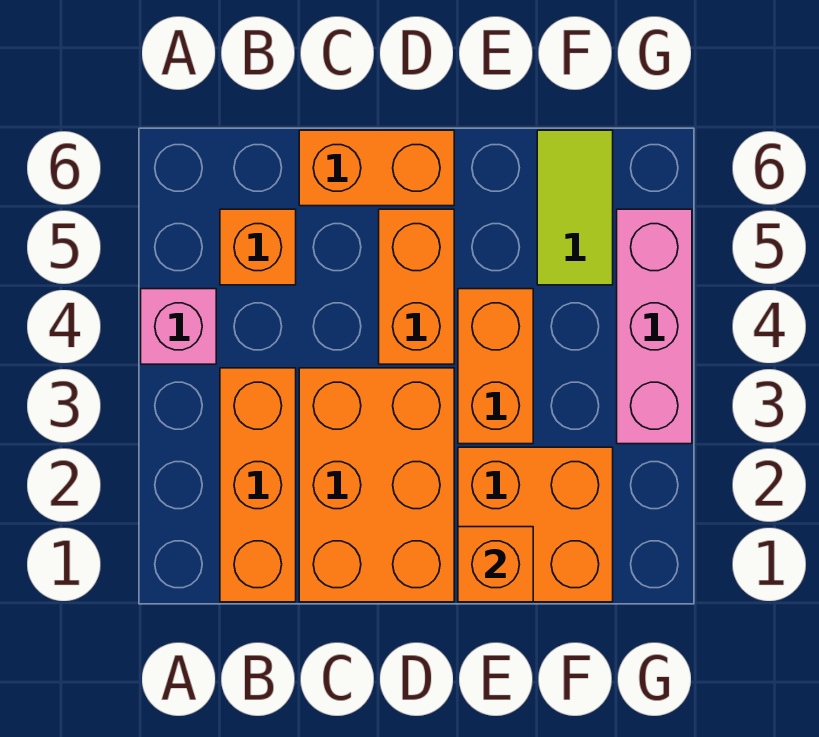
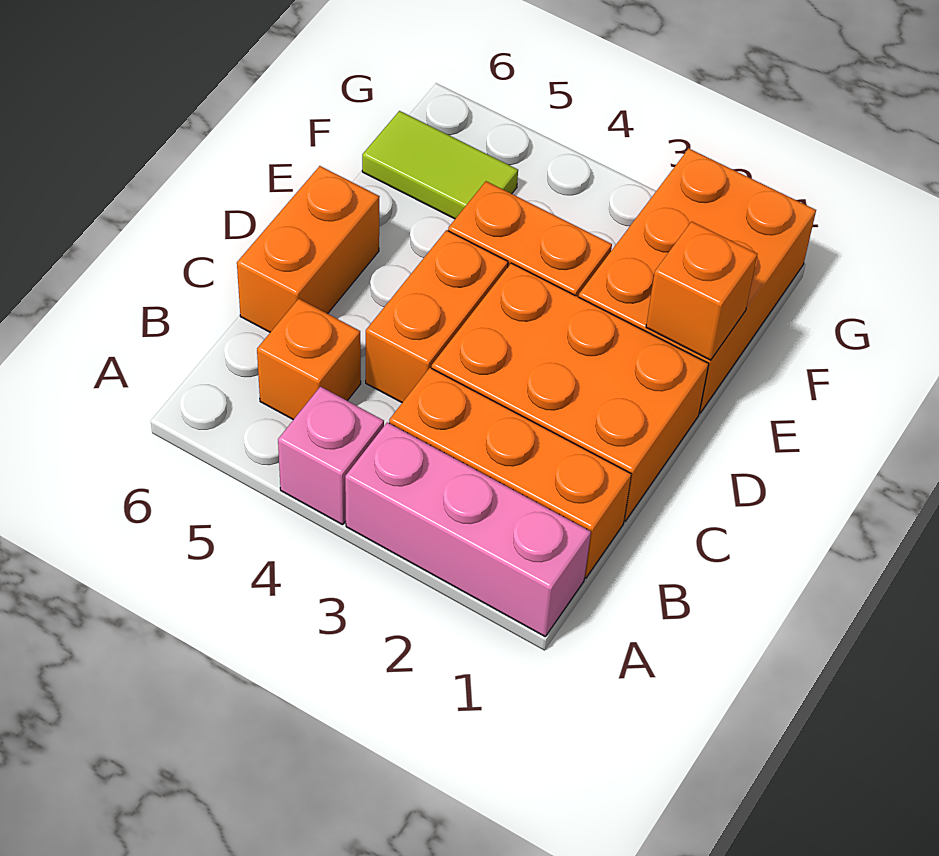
orange 1x2 brick [379,209,454,364] -> orange 1x2 brick turned to [366,230,508,403]
orange 2x2 brick [458,447,613,602] -> orange 2x3 brick [579,148,816,413]
pink 1x3 brick [617,209,692,444] -> pink 1x3 brick moved to [345,422,591,636]

